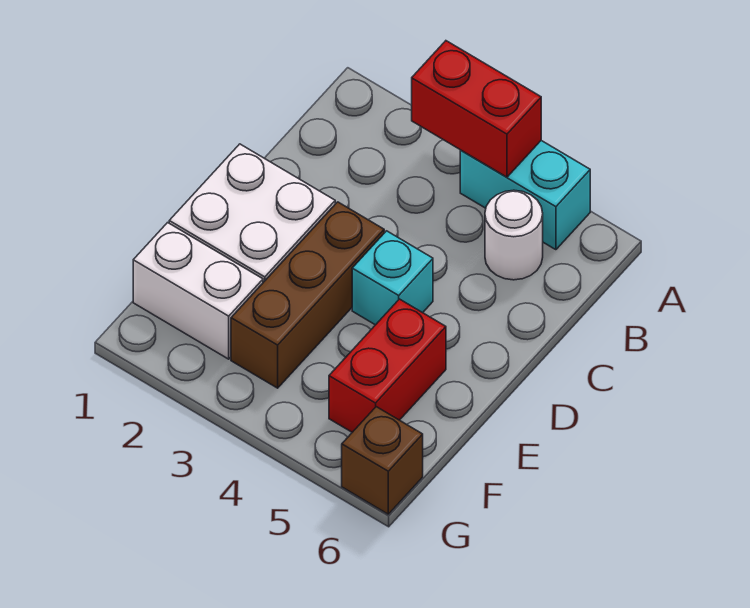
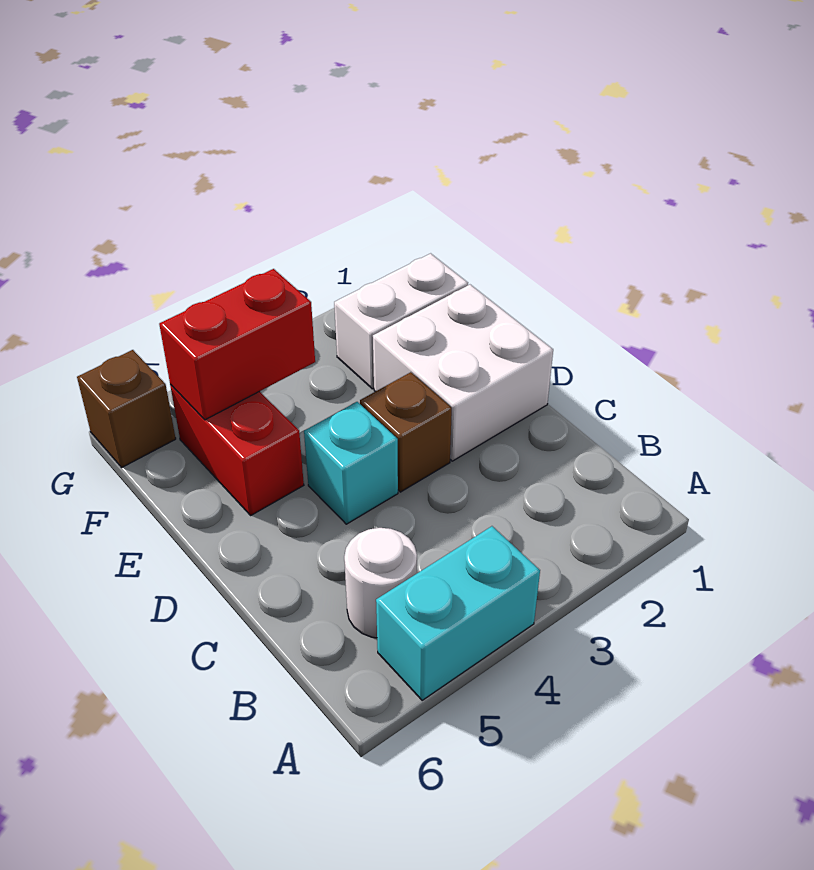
red 1x2 brick [412,41,541,177] -> red 1x2 brick moved to [159,269,315,420]
brown 1x3 brick [231,202,384,388] -> brown 1x1 brick [360,372,452,492]

